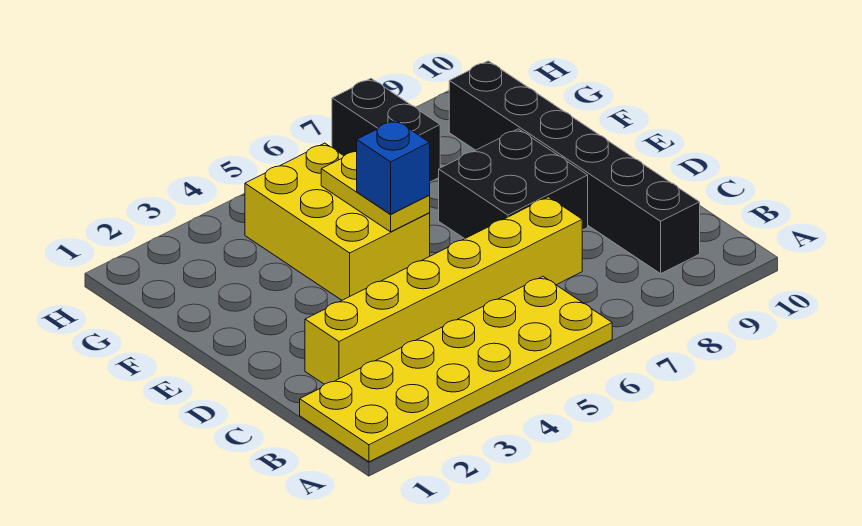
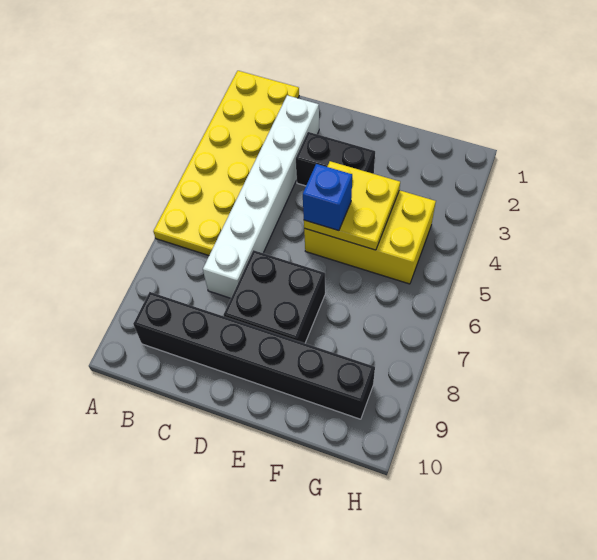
yellow 1x6 brick [305,197,582,384] -> white 1x6 brick [203,95,319,298]
yellow 1x2 plate [321,151,430,232] -> yellow 2x2 plate [304,161,400,250]
black 1x2 brick [332,79,440,182] -> black 1x2 brick moved to [296,132,375,186]

